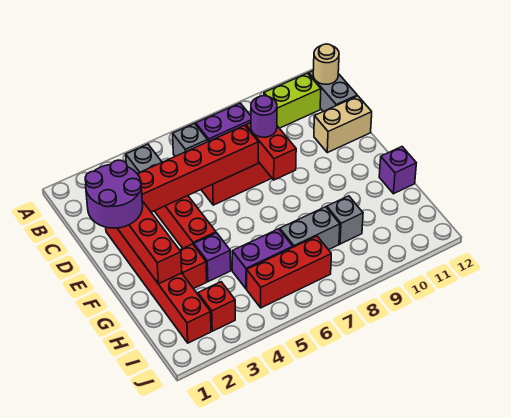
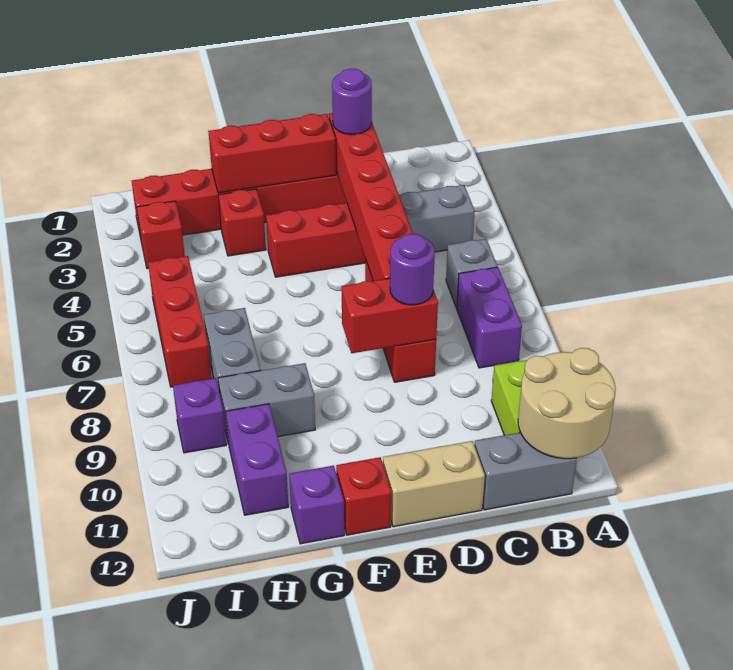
tan 1x1 round brick [313,44,339,84] -> tan 2x2 round brick [518,348,616,459]
purple 2x2 round brick [85,160,143,228] -> purple 1x1 round brick [332,69,372,135]
tan 1x2 brick [314,96,372,153] -> tan 1x2 brick turned to [383,441,485,527]
none -> red 1x1 brick [336,457,391,535]
purple 1x1 brick [194,233,231,282] -> purple 1x1 brick moved to [173,378,226,453]
purple 1x2 brick [232,229,293,289] -> purple 1x2 brick moved to [226,404,288,515]
grey 1x1 brick [327,196,363,244] -> grey 1x2 brick [218,363,315,443]

